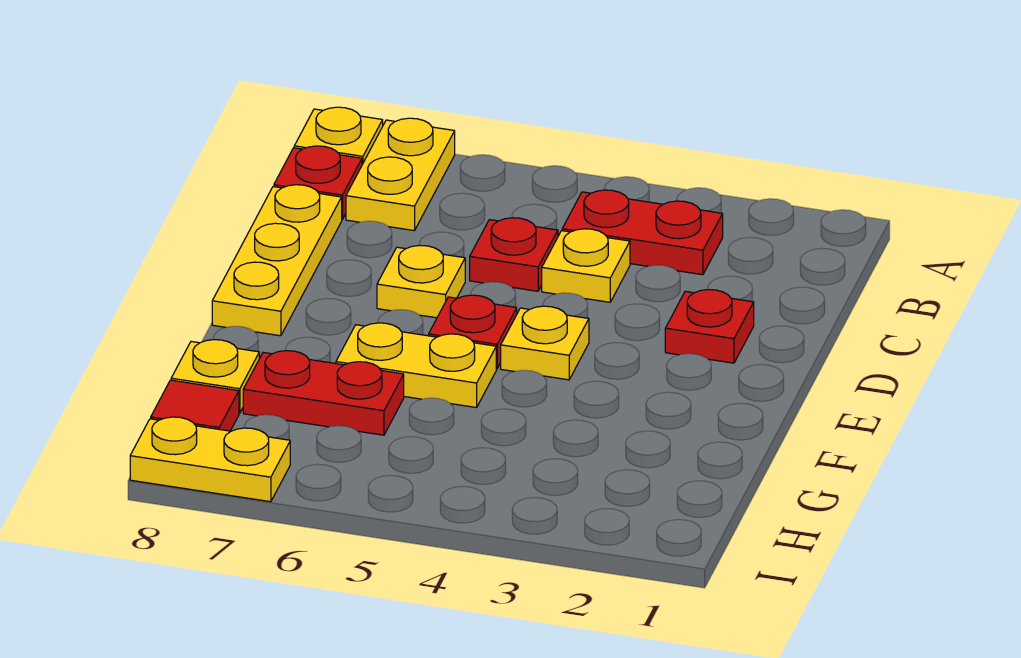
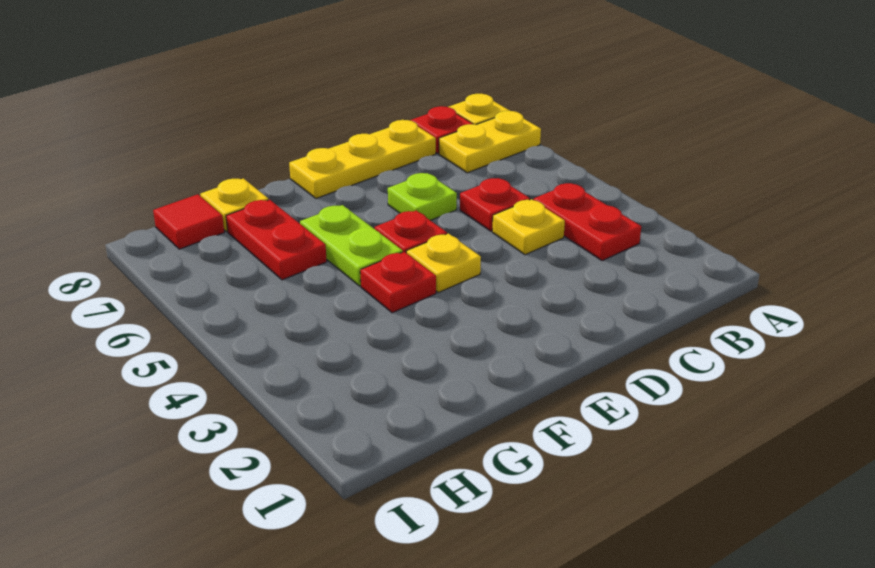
red 1x1 plate [665,290,754,363] -> red 1x1 plate moved to [360,252,436,313]
yellow 1x1 plate [377,245,465,318] -> lime 1x1 plate [388,173,457,220]
yellow 1x2 plate [336,323,496,408] -> lime 1x2 plate [300,205,403,286]
yellow 1x2 plate [130,417,290,502] -> none

